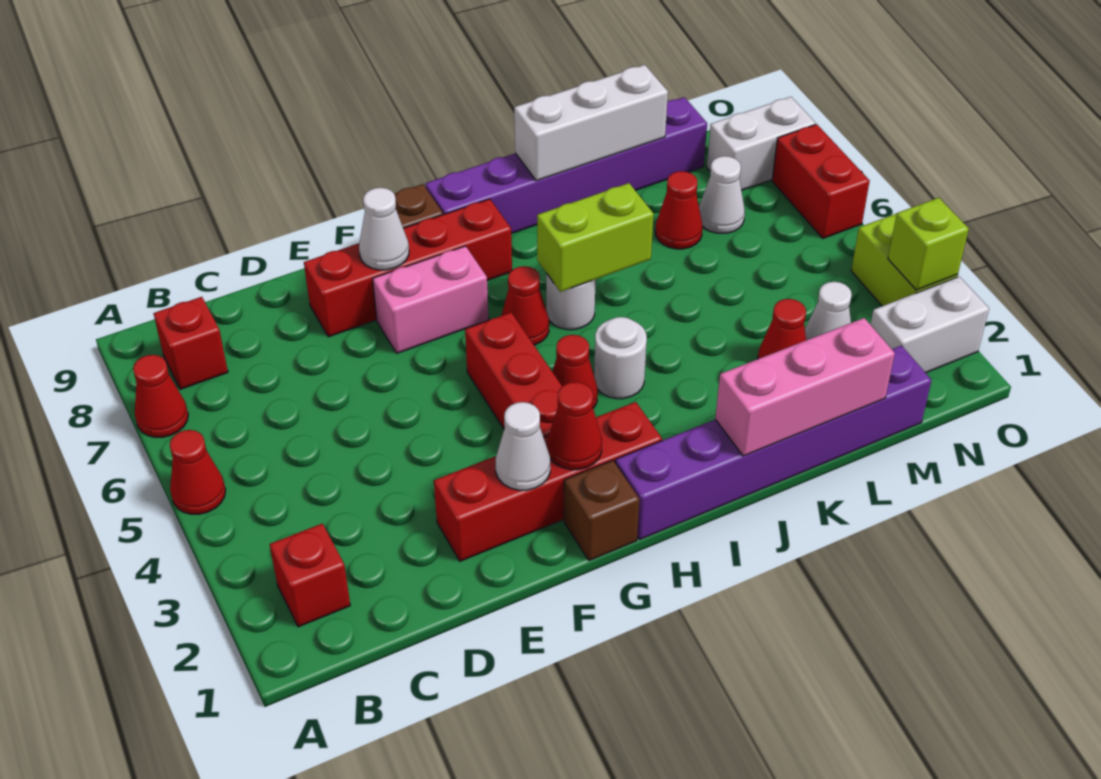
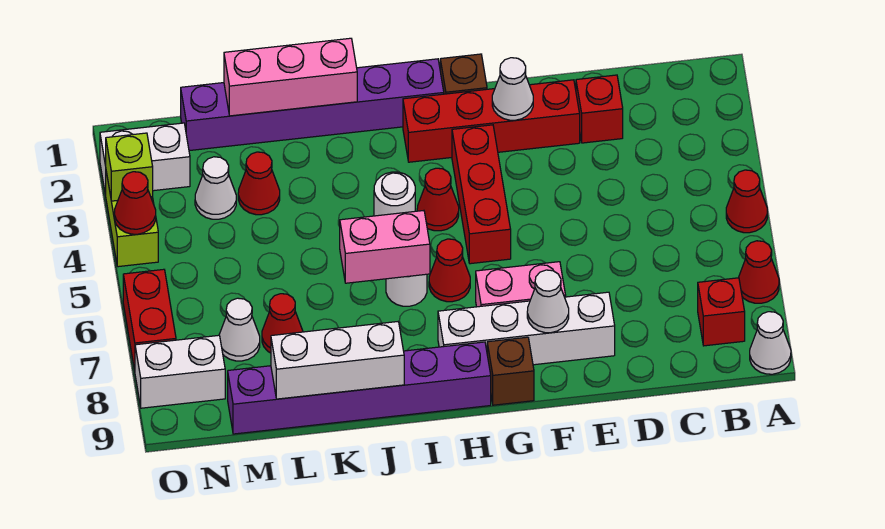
none -> white 1x1 cone [750,312,791,374]
red 1x1 brick [270,524,350,627] -> red 1x1 brick moved to [576,75,623,143]
red 1x4 brick [304,199,512,337] -> white 1x4 brick [438,292,615,365]
red 1x1 cone [548,382,602,470] -> red 1x1 cone moved to [114,172,156,234]
lime 1x2 brick [537,183,654,292] -> pink 1x2 brick [340,211,430,283]

